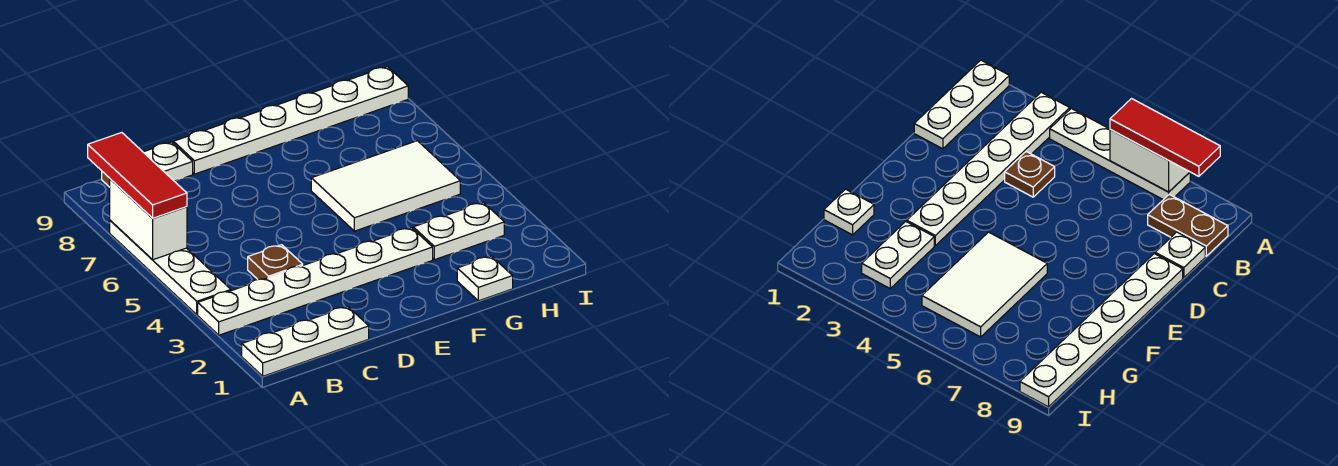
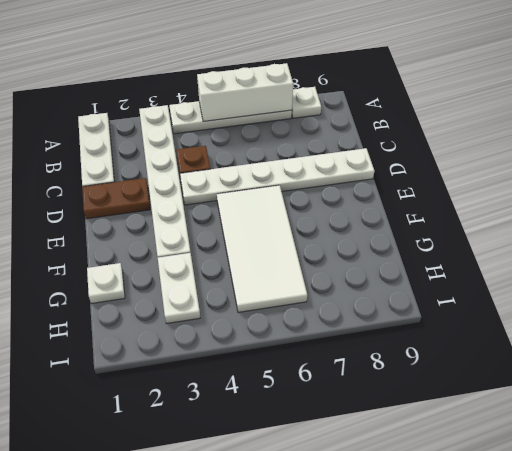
white 1x2 brick [110,179,187,260] -> white 1x3 brick [197,63,293,121]
red 1x3 tile [88,133,187,218] -> none
brown 1x2 plate [1148,194,1228,256] -> brown 1x2 plate moved to [82,178,150,219]
white 1x1 plate [143,142,193,181] -> white 1x1 plate moved to [292,87,321,118]
white 1x6 plate [174,66,408,174] -> white 1x6 plate turned to [180,148,374,205]
white 2x3 tile [311,141,460,231] -> white 2x4 tile [217,185,307,312]

